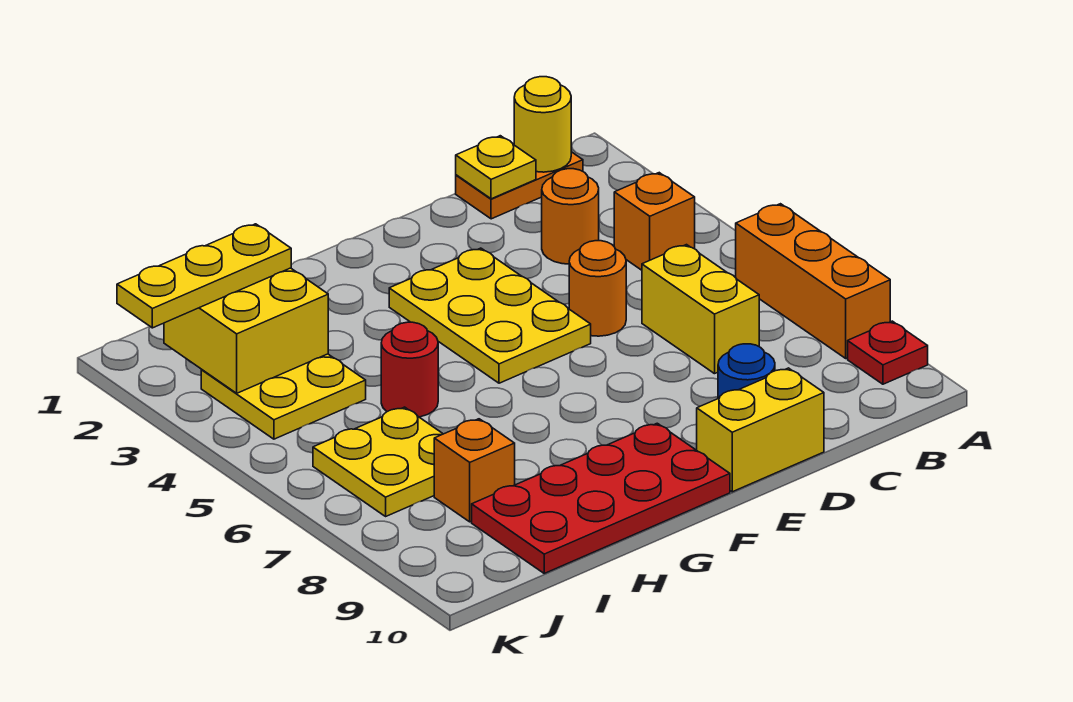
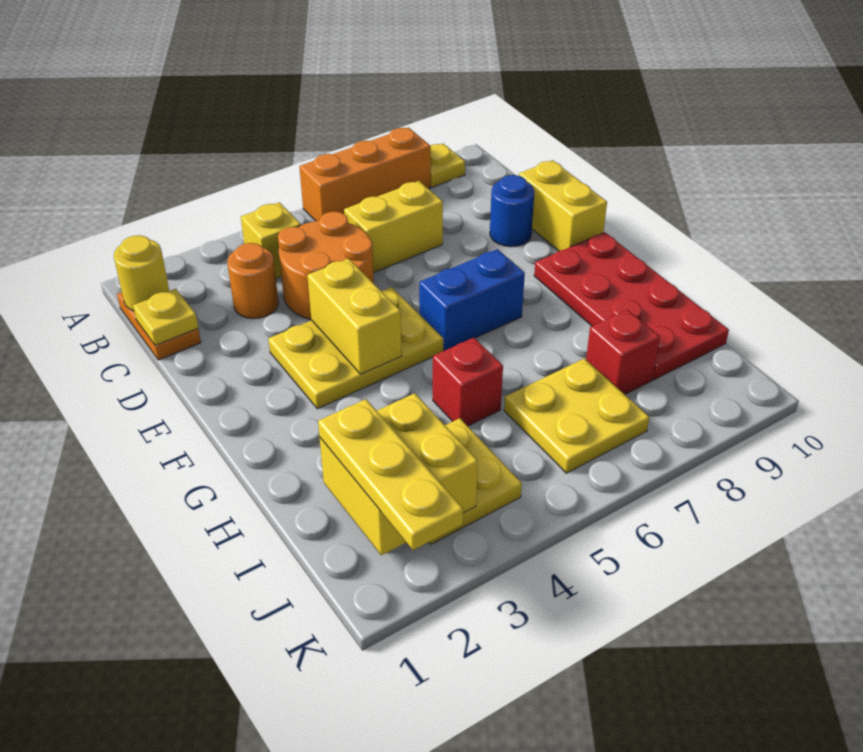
red 1x1 plate [848,321,928,384] -> yellow 1x1 plate [430,144,465,187]
orange 1x1 brick [614,173,695,270] -> yellow 1x1 brick [241,202,301,279]
orange 1x1 round brick [569,241,626,336] -> orange 2x2 round brick [278,212,374,320]
none -> yellow 1x2 brick [307,258,402,374]
none -> blue 1x2 brick [419,249,525,351]
red 1x1 round brick [381,322,438,417] -> red 1x1 brick [433,338,503,426]
orange 1x1 brick [434,419,515,522] -> red 1x1 brick [586,310,660,394]

